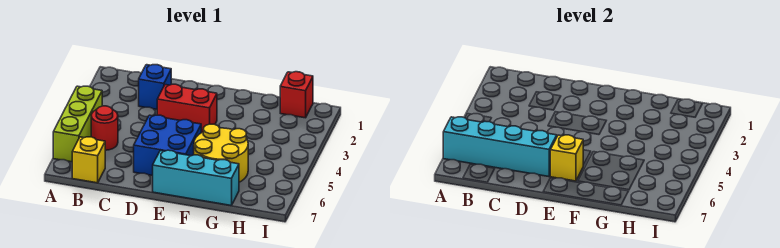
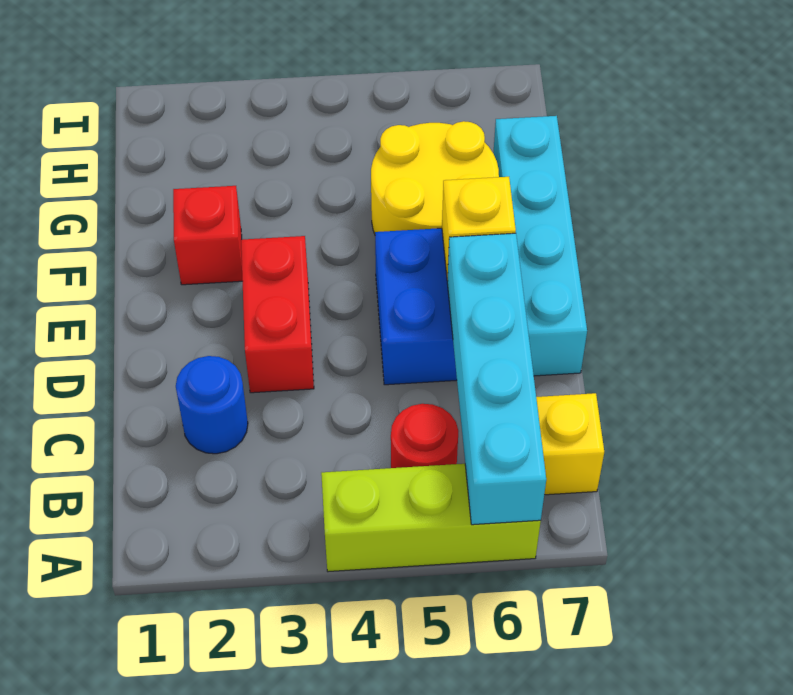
blue 1x1 brick [139,65,171,109] -> blue 1x1 round brick [176,356,248,454]
cyan 1x3 brick [153,150,239,205] -> cyan 1x4 brick [493,116,587,376]
red 1x1 brick [280,72,313,118] -> red 1x1 brick moved to [173,186,242,285]

